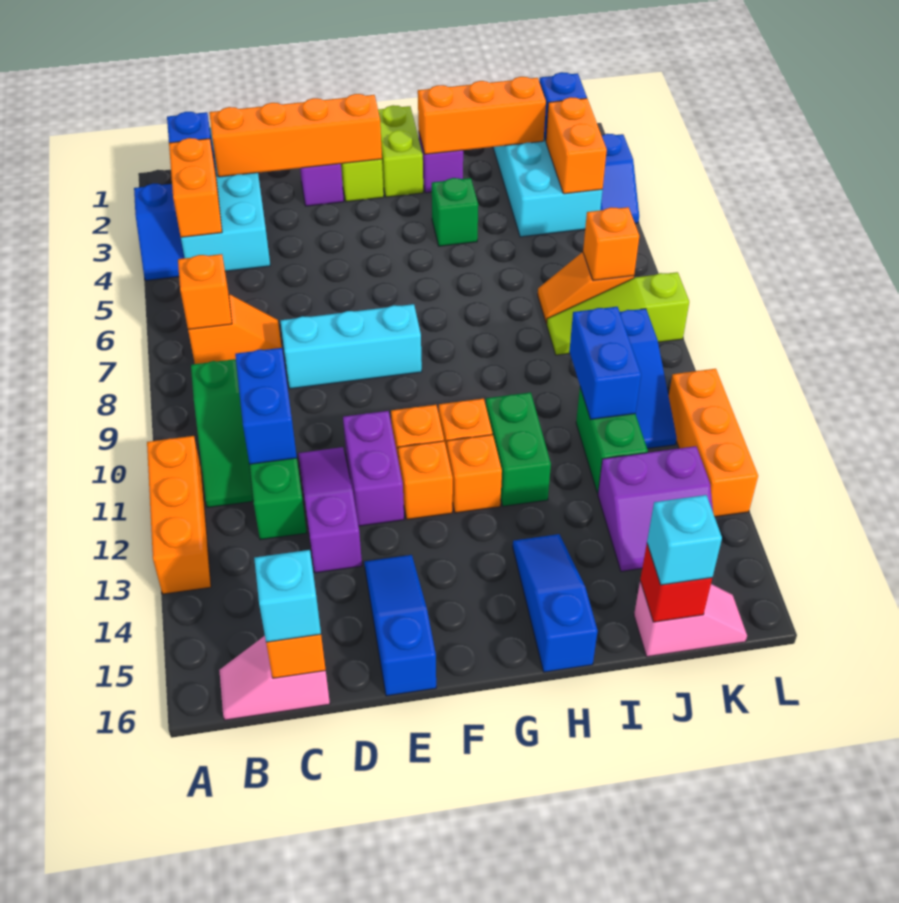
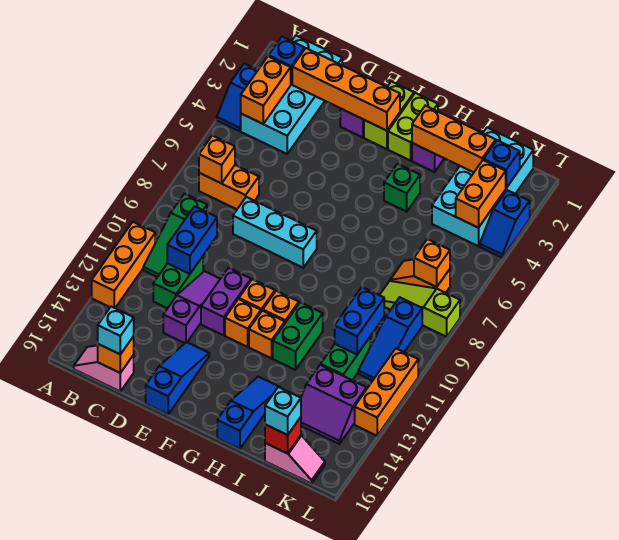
orange 1x2 slope [188,294,282,364] -> orange 1x2 brick [199,165,259,209]

